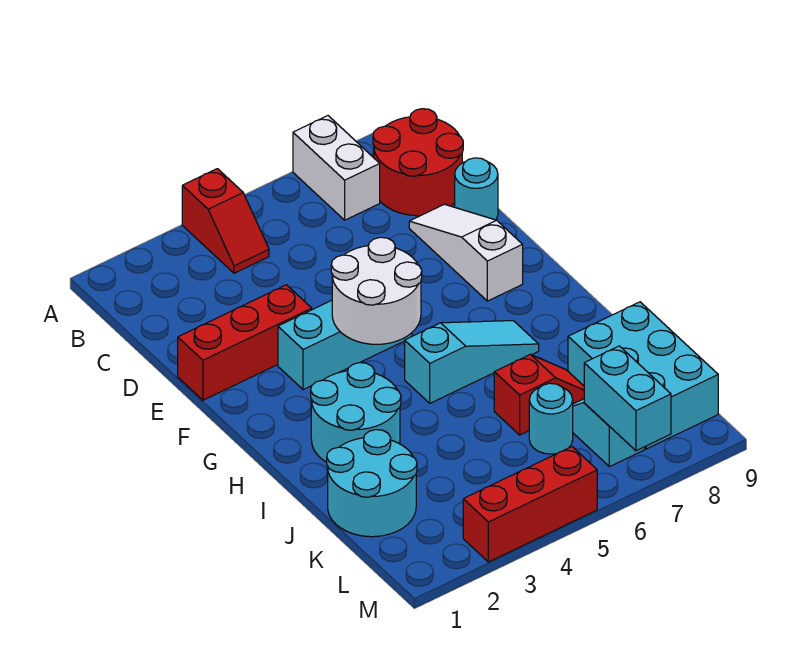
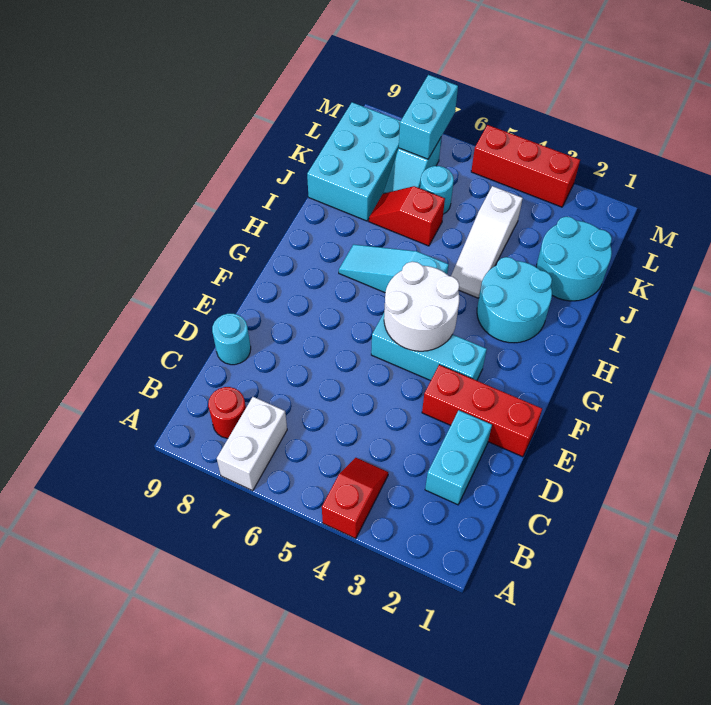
red 2x2 round brick [373,109,463,216] -> red 1x1 round brick [208,387,246,438]
none -> cyan 1x2 brick [425,410,492,505]
white 1x3 slope [409,204,523,301] -> white 1x3 slope moved to [451,186,523,298]

